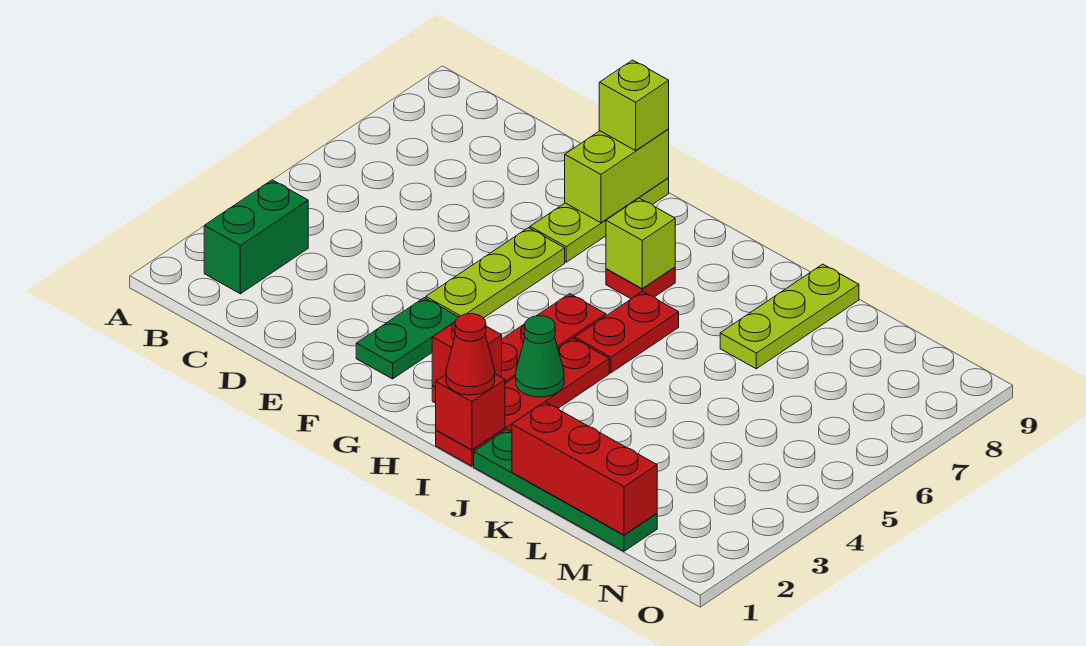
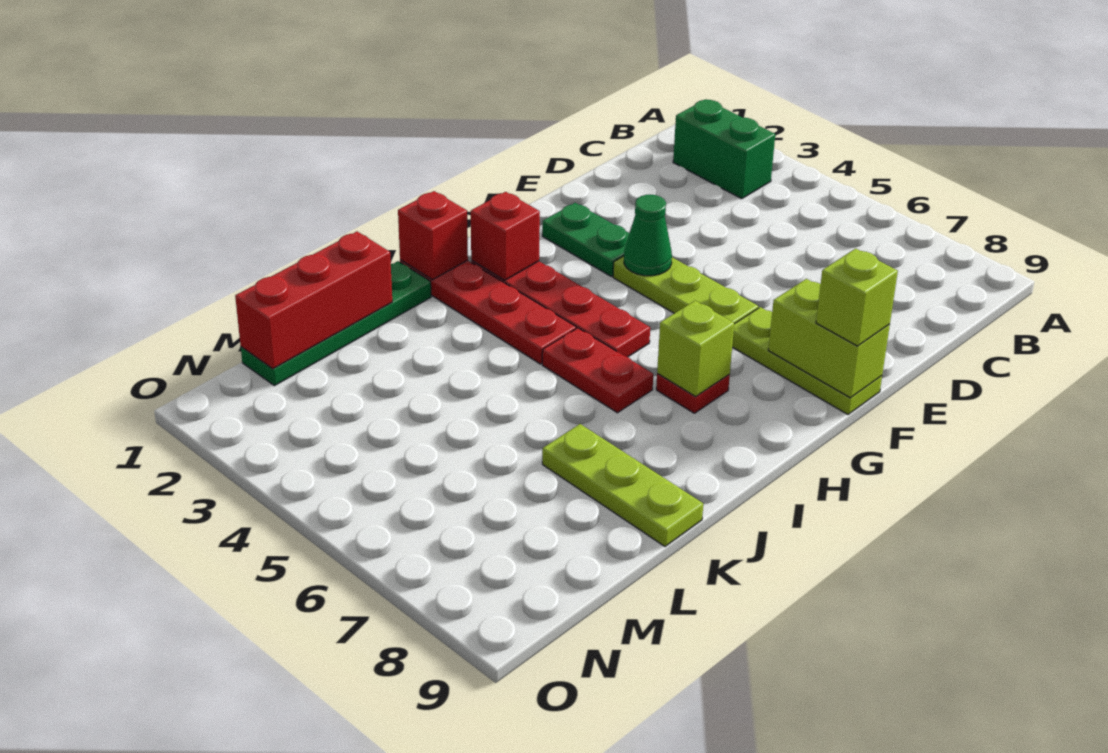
red 1x1 cone [446,314,495,395] -> none
green 1x1 cone [516,316,564,397] -> green 1x1 cone moved to [624,195,672,276]

